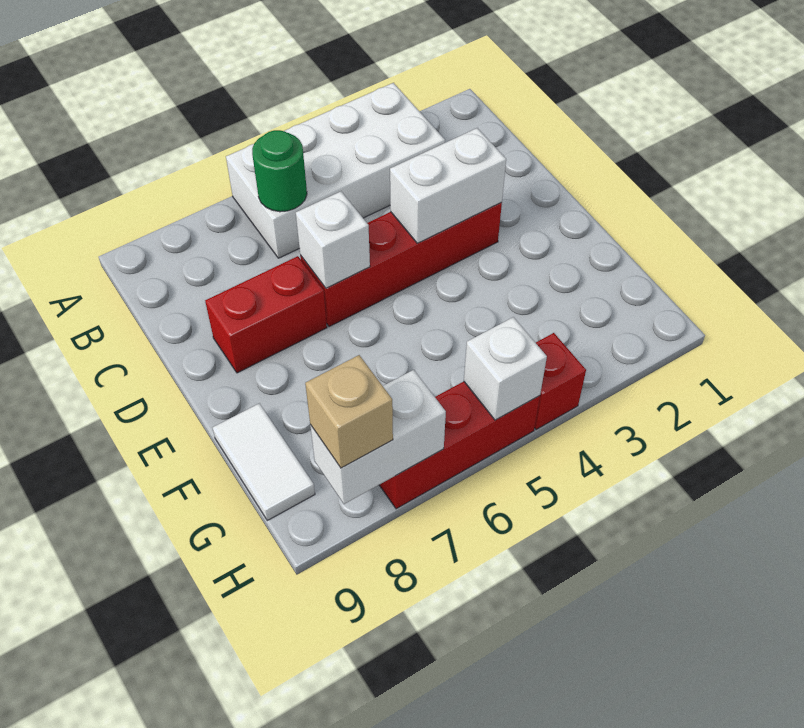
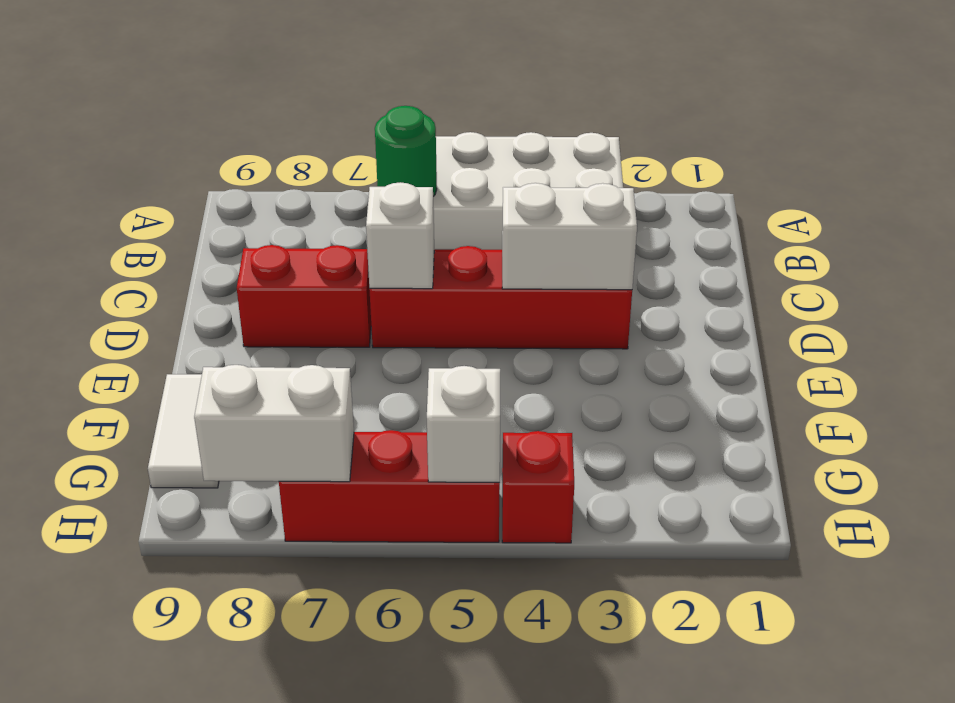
tan 1x1 brick [305,355,393,468] -> none

